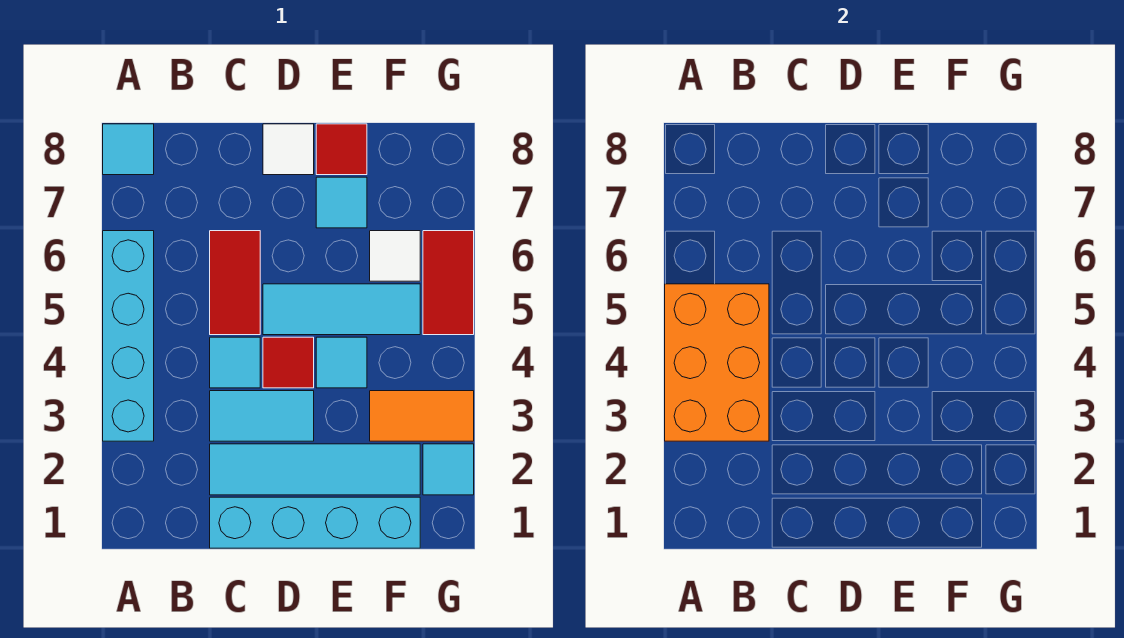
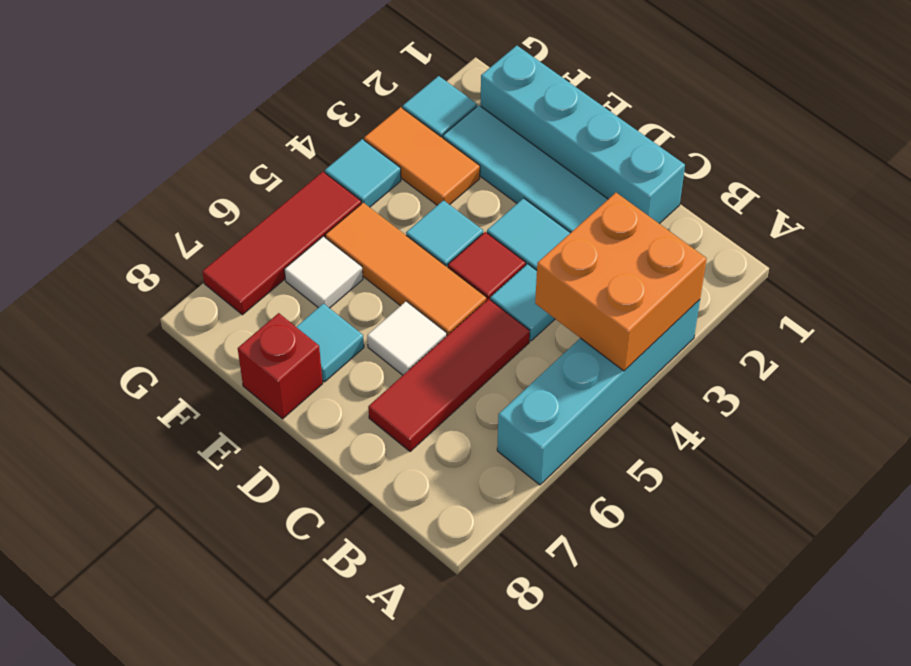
orange 2x3 brick [665,284,769,441] -> orange 2x2 brick [535,193,707,371]
cyan 1x1 tile [103,124,154,175] -> cyan 1x1 tile moved to [325,139,401,207]
red 1x2 tile [210,231,260,335] -> red 1x3 tile [368,299,530,452]
cyan 1x3 tile [263,284,420,335] -> orange 1x3 tile [325,203,487,335]
white 1x1 tile [263,124,314,175] -> white 1x1 tile moved to [367,301,447,375]
red 1x1 tile [316,124,367,175] -> red 1x1 brick [238,313,323,419]
red 1x2 tile [423,231,474,335] -> red 1x3 tile [202,172,361,315]

